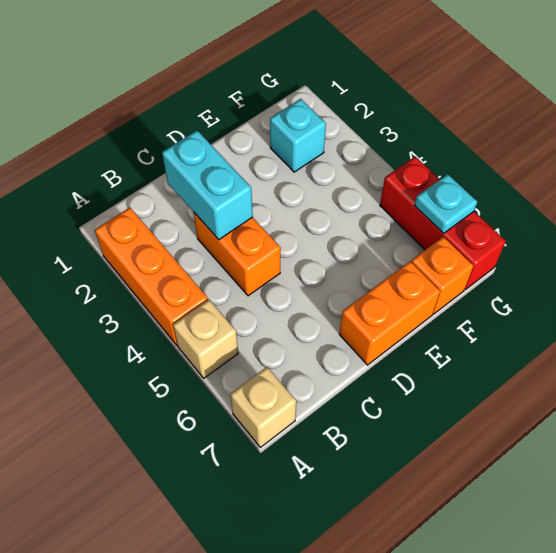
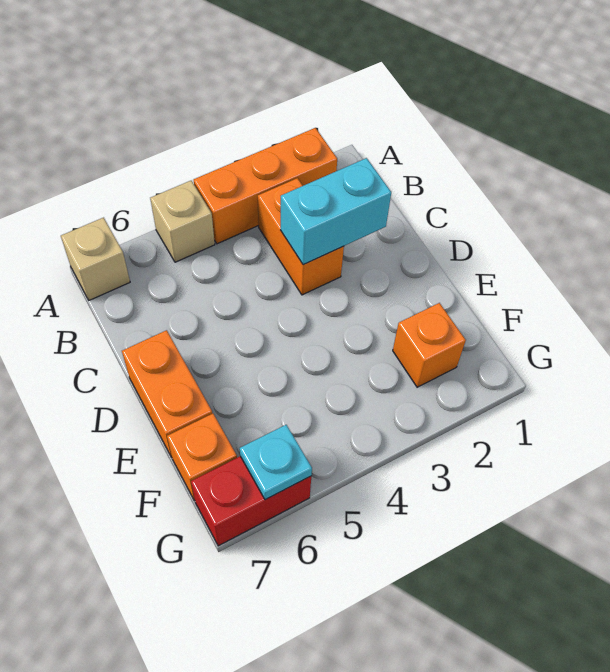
orange 1x2 brick [194,213,281,296] -> orange 1x2 brick turned to [258,178,344,295]
cyan 1x1 brick [270,99,326,172] -> orange 1x1 brick [393,303,466,387]
red 1x3 brick [380,157,506,290] -> red 1x2 brick [191,456,311,546]

